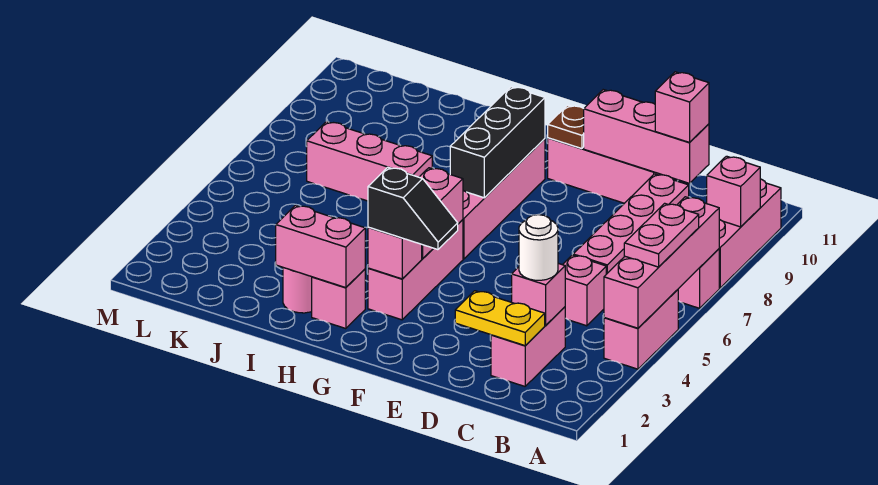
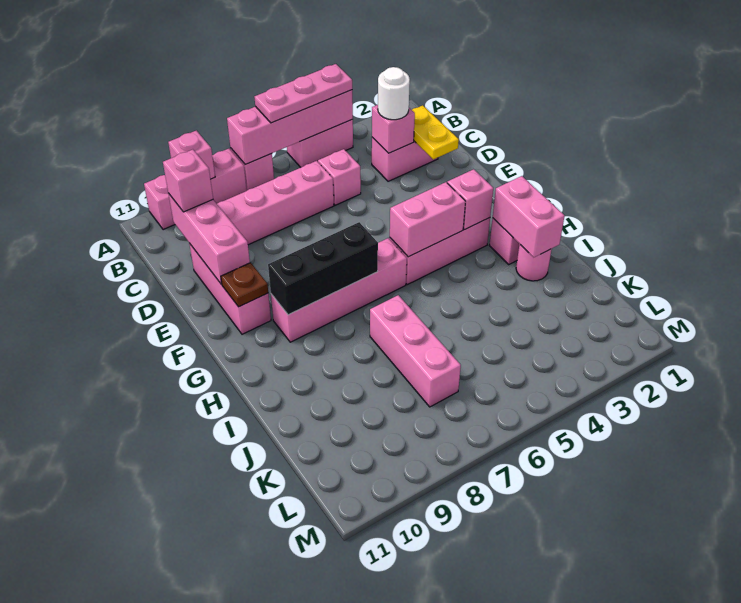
pink 1x2 plate [624,203,699,267] -> pink 1x3 plate [254,64,352,123]
black 1x2 slope [368,167,458,250] -> none

